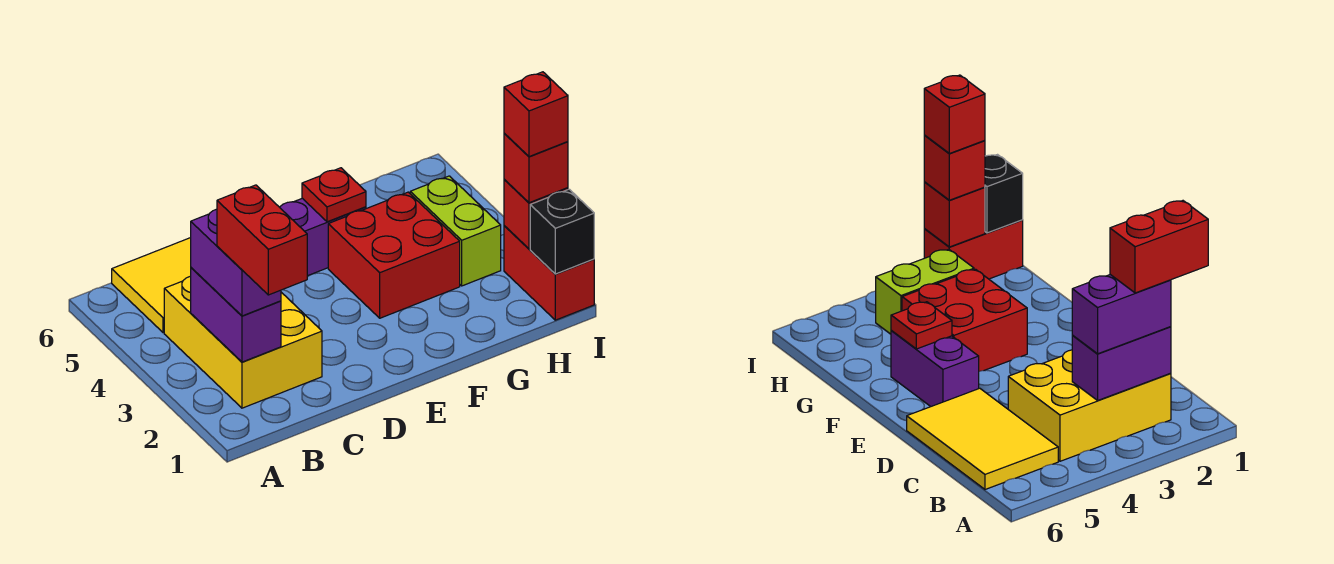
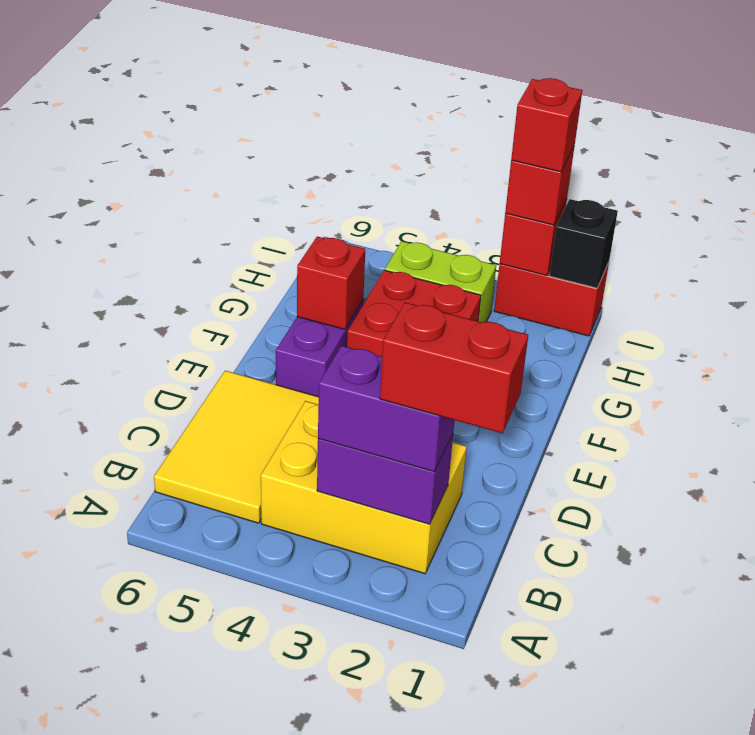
red 1x1 plate [302,168,366,222] -> red 1x1 brick [297,237,365,329]

